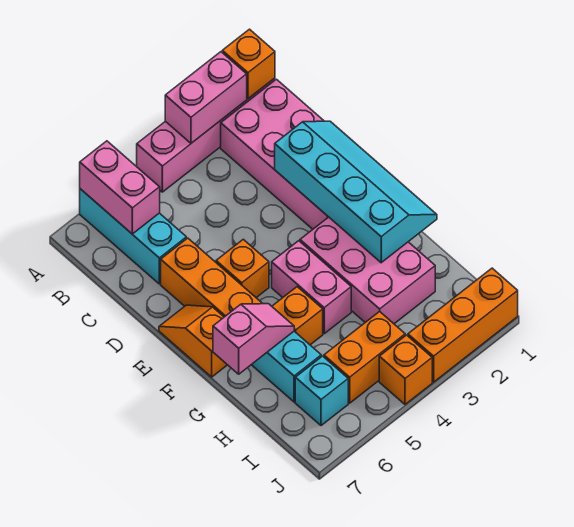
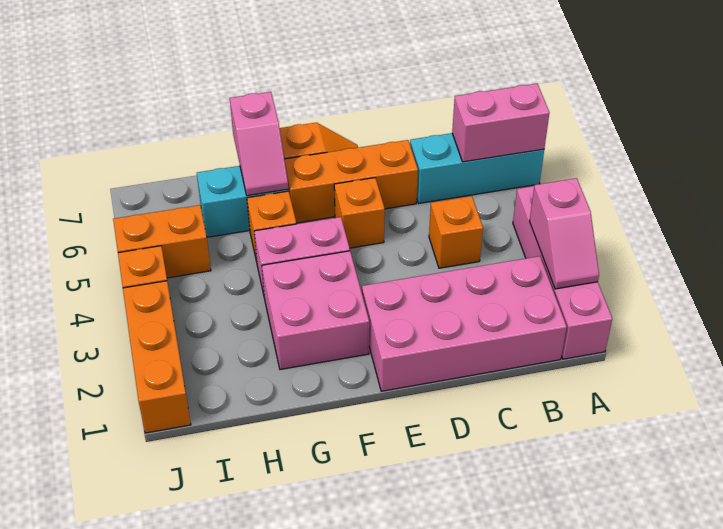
orange 1x1 brick [222,29,275,99] -> orange 1x1 brick moved to [429,196,483,268]
pink 1x2 brick [165,52,247,143] -> pink 1x2 slope [529,178,599,289]
cyan 2x4 slope [275,121,437,263] -> none
pink 2x3 brick [300,217,435,324] -> pink 2x2 brick [262,251,369,369]
orange 1x2 brick [324,311,405,403] -> orange 1x2 brick turned to [113,205,211,278]
cyan 1x1 brick [295,356,348,426] -> none

